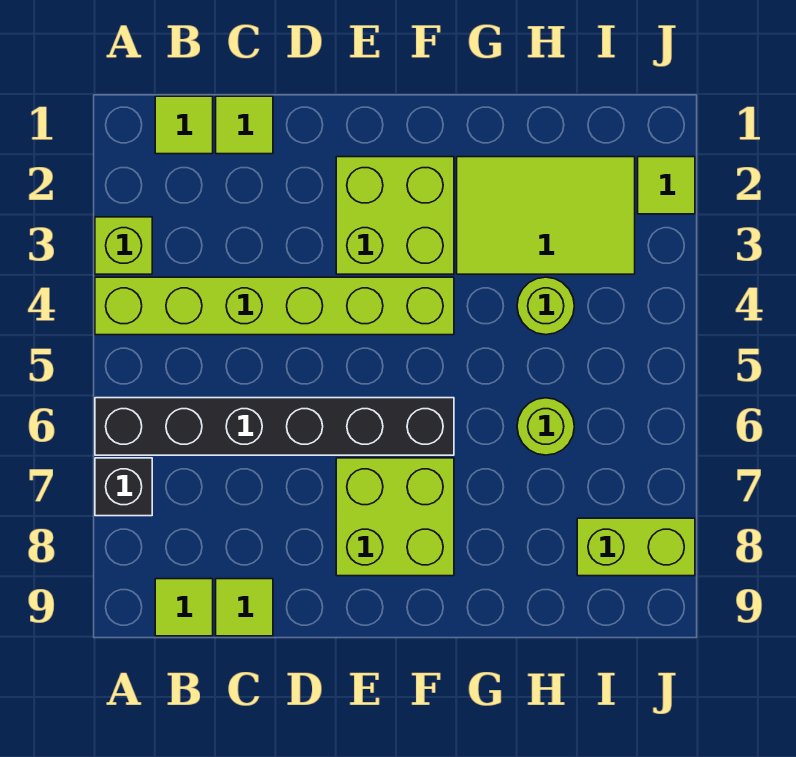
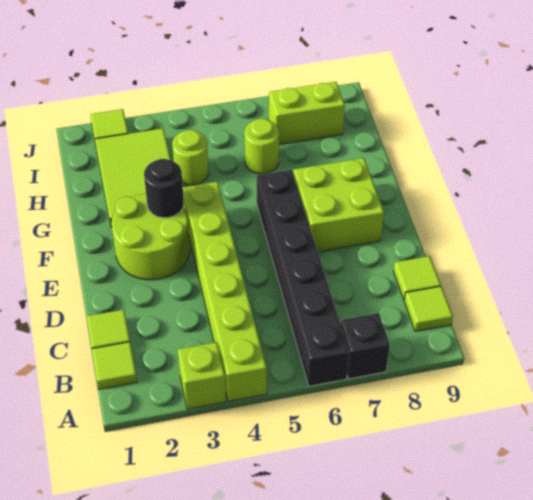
lime 2x2 brick [336,157,454,274] -> lime 2x2 round brick [112,193,190,280]
none -> black 1x1 round brick [144,159,184,218]
lime 1x2 brick [577,518,695,576] -> lime 1x2 brick turned to [269,82,345,145]

